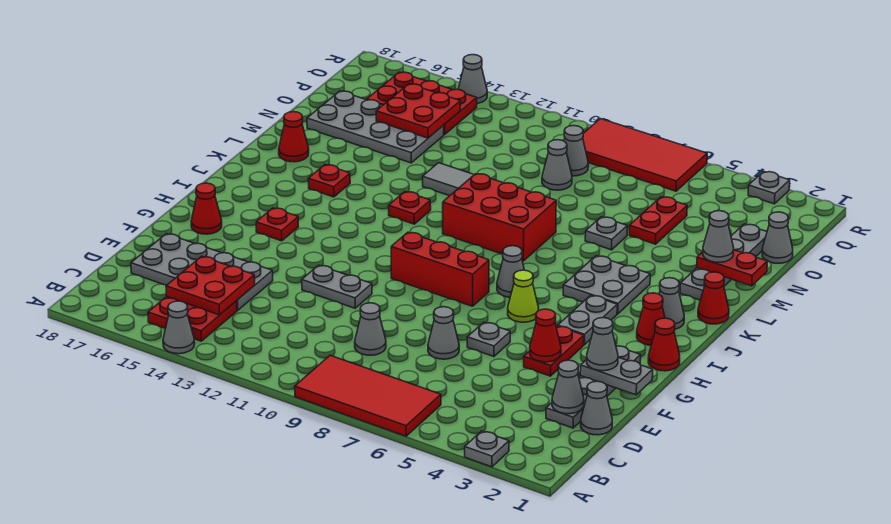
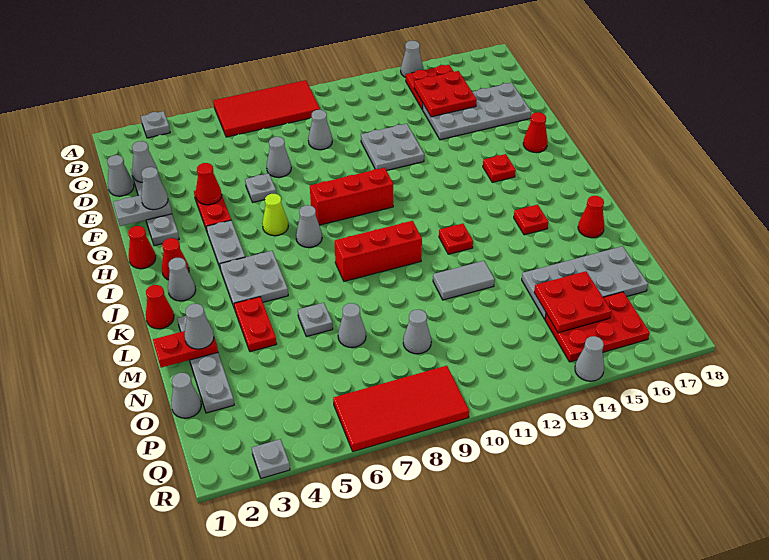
grey 1x2 plate [302,265,372,308] -> grey 2x2 plate [361,124,424,171]
red 2x3 brick [443,174,556,261] -> red 1x3 brick [335,221,422,281]
red 1x2 plate [629,197,687,244] -> red 1x2 plate moved to [234,297,277,352]
grey 1x1 cone [564,126,588,176] -> grey 1x1 cone moved to [338,303,366,348]

